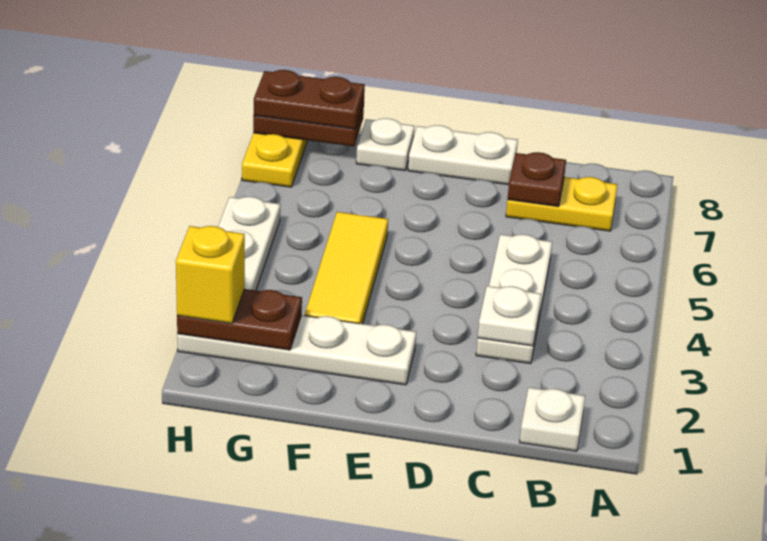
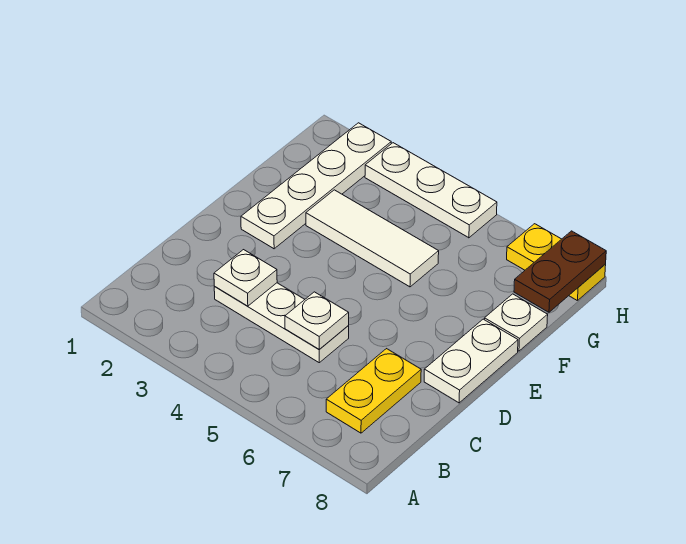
white 1x1 plate [520,387,585,451] -> white 1x1 plate moved to [285,292,349,349]
brown 1x1 plate [508,152,566,207] -> none
yellow 1x3 tile [305,212,388,324] -> white 1x3 tile [306,190,439,287]
brown 1x2 plate [177,289,302,350] -> none
brown 1x2 plate [253,70,365,129] -> none
yellow 1x1 brick [176,226,245,324] -> none

